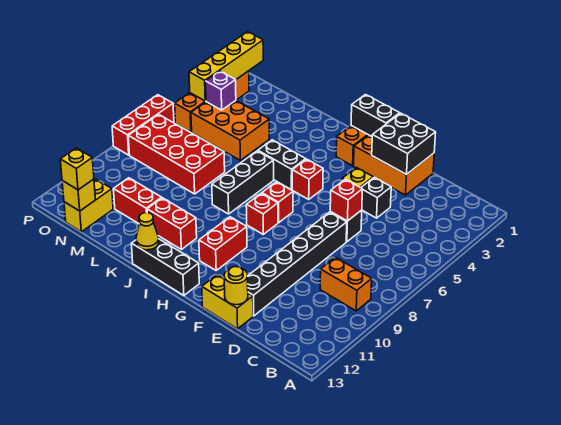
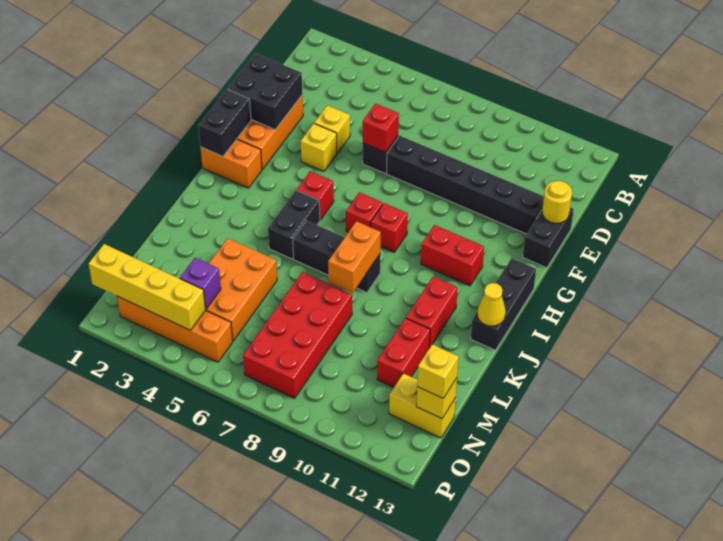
orange 1x2 brick [320,257,372,311] -> orange 1x2 brick moved to [328,221,381,293]
black 1x1 brick [361,177,391,218] -> yellow 1x1 brick [314,105,350,153]
yellow 1x2 brick [202,275,253,329] -> black 1x2 brick [523,207,574,268]
red 1x3 brick [112,95,174,155] -> none

